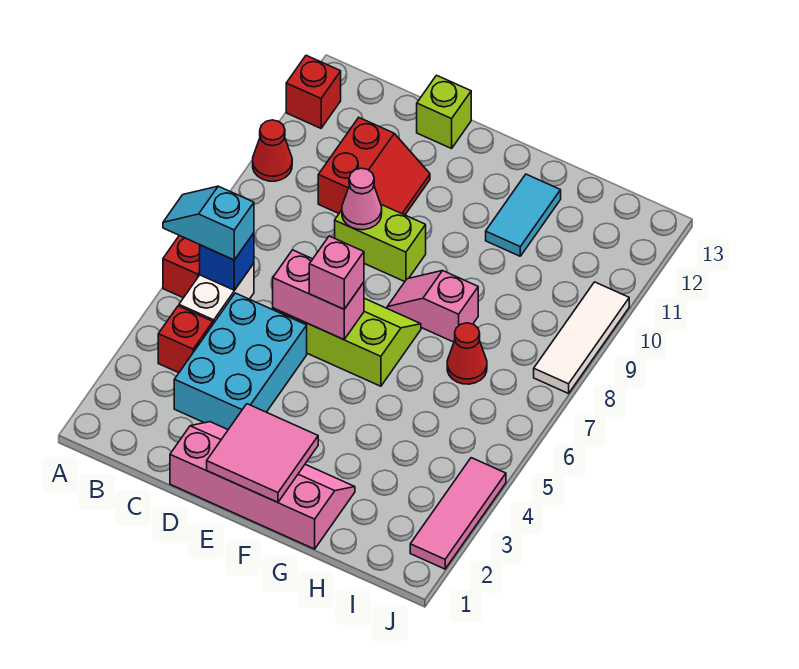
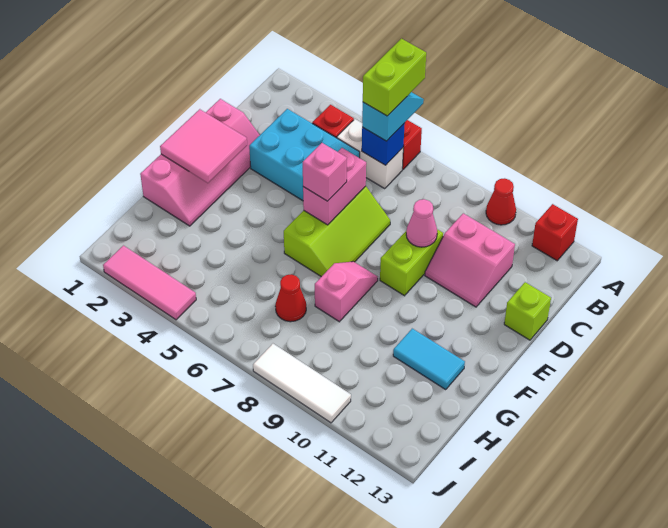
none -> lime 1x2 brick [363,39,426,116]
red 2x2 slope [318,118,430,215] -> pink 2x2 slope [425,213,515,307]

